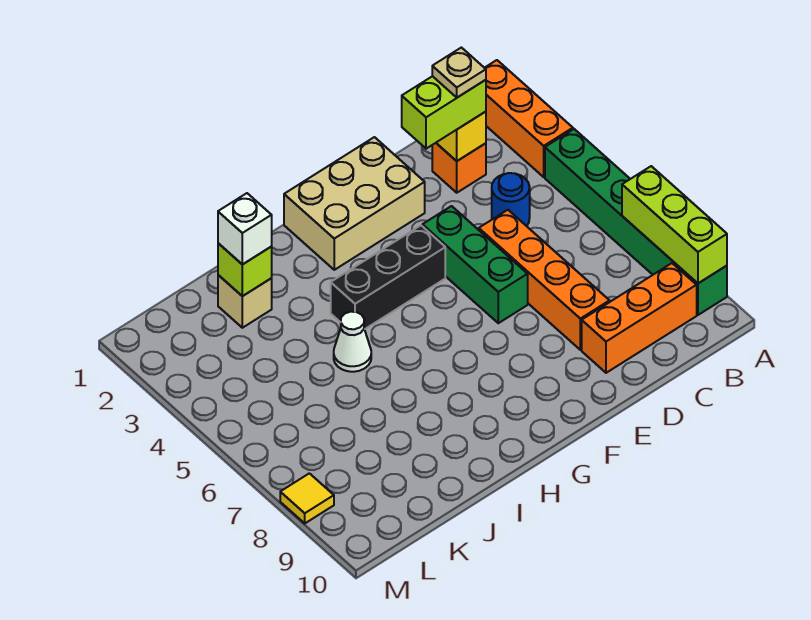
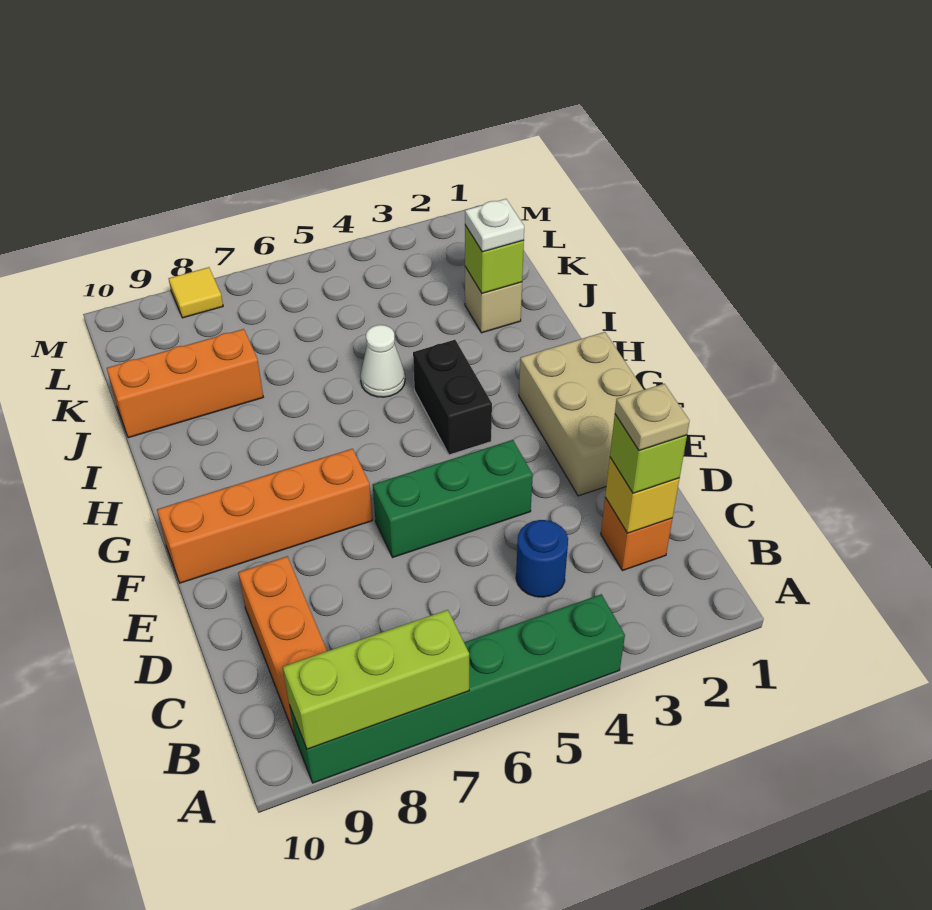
orange 1x3 brick [485,60,573,177] -> orange 1x3 brick moved to [107,329,263,438]
lime 1x2 brick [402,76,486,149] -> lime 1x1 brick [610,414,687,493]
orange 1x4 brick [479,210,610,350] -> orange 1x4 brick moved to [157,449,372,583]
black 1x3 brick [331,225,445,329] -> black 1x2 brick [413,340,492,455]
white 1x1 brick [218,193,272,265] -> white 1x1 plate [465,199,524,252]

